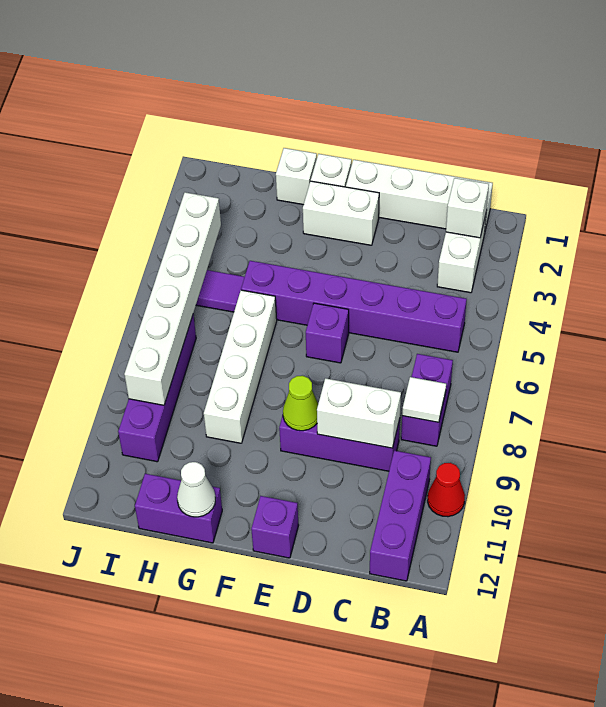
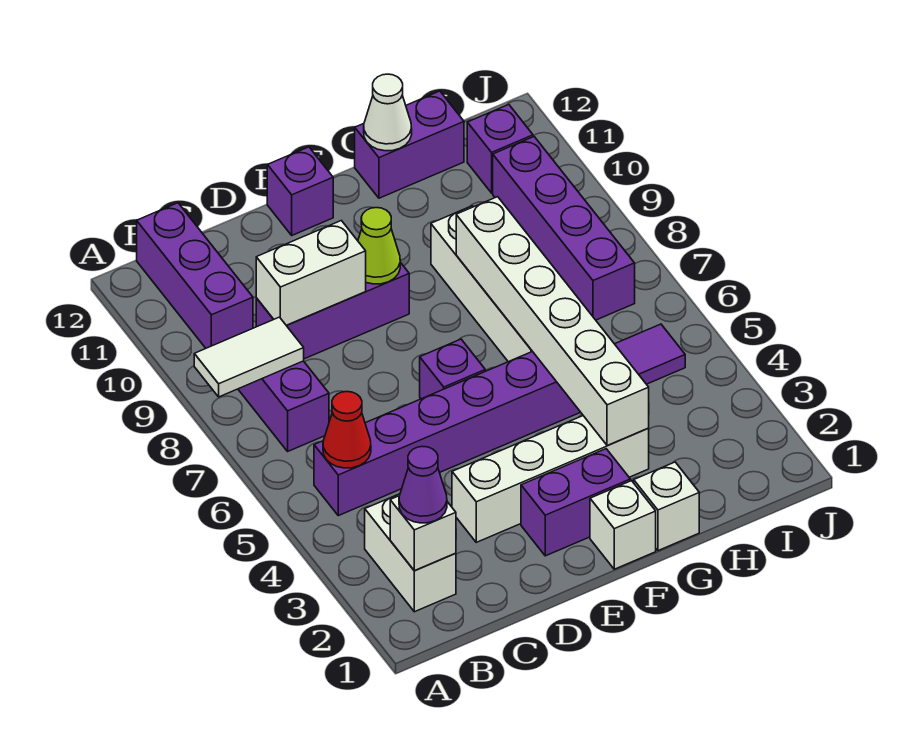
red 1x1 cone [428,463,465,517] -> red 1x1 cone moved to [323,392,371,468]
white 1x4 brick [346,160,493,233] -> white 1x4 brick moved to [452,416,649,542]
none -> purple 1x1 cone [399,447,447,523]
white 1x1 tile [402,377,446,422] -> white 1x2 tile [194,317,304,397]
white 1x2 brick [303,181,379,245] -> purple 1x2 brick [521,449,630,556]
white 1x6 brick [124,192,221,405] -> white 1x6 brick moved to [456,197,649,446]
none -> purple 1x1 brick [467,105,533,193]

